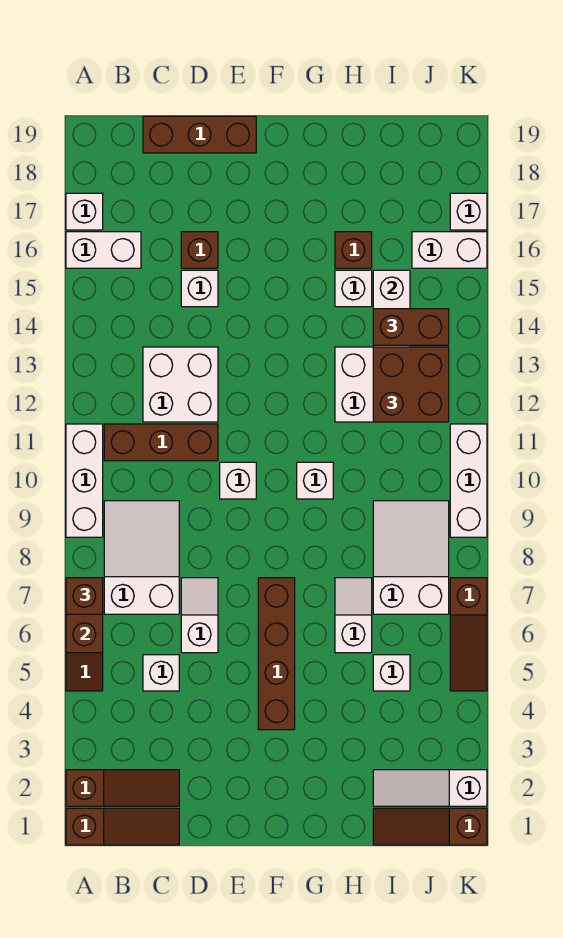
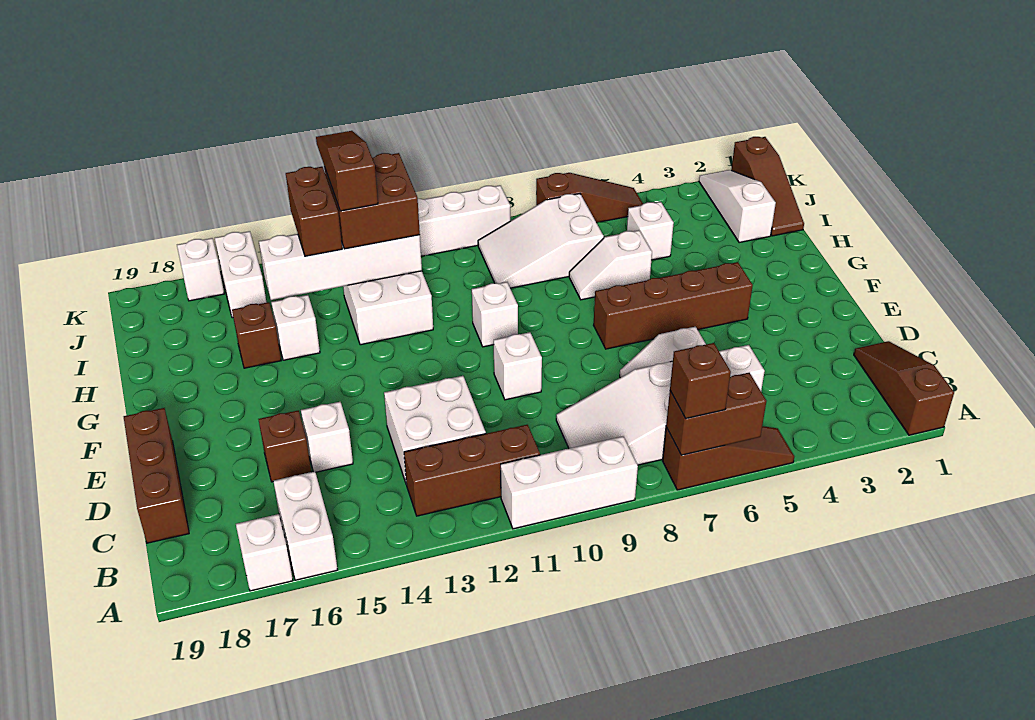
brown 1x3 slope [66,770,179,806] -> brown 1x3 slope moved to [316,131,378,211]
brown 1x3 brick [104,424,218,461] -> brown 1x3 brick turned to [404,425,540,516]
white 1x3 slope [373,770,487,806] -> white 1x3 slope turned to [699,170,776,243]

